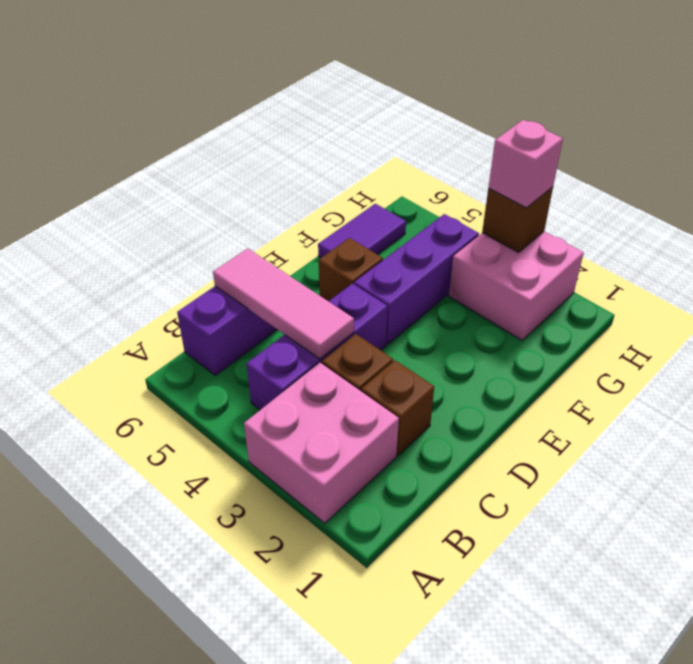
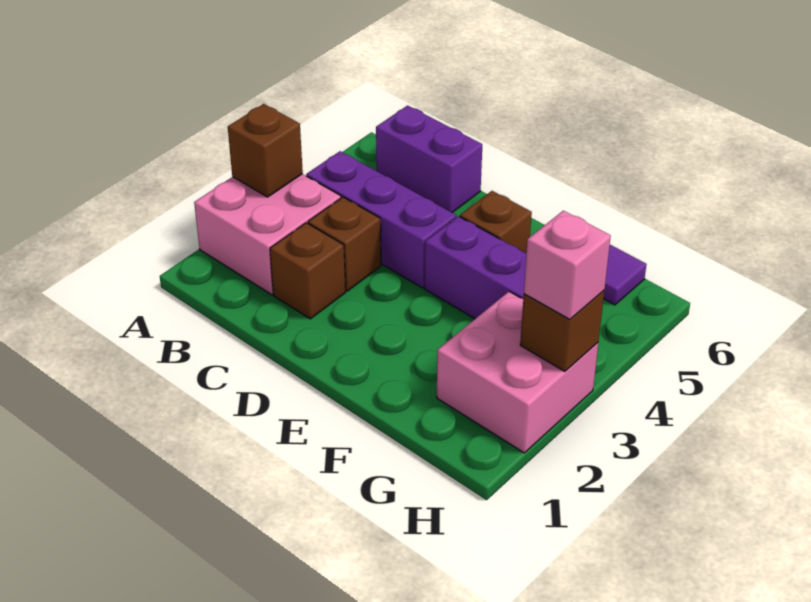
none -> brown 1x1 brick [228,104,303,197]
pink 1x3 tile [213,248,354,359] -> none

